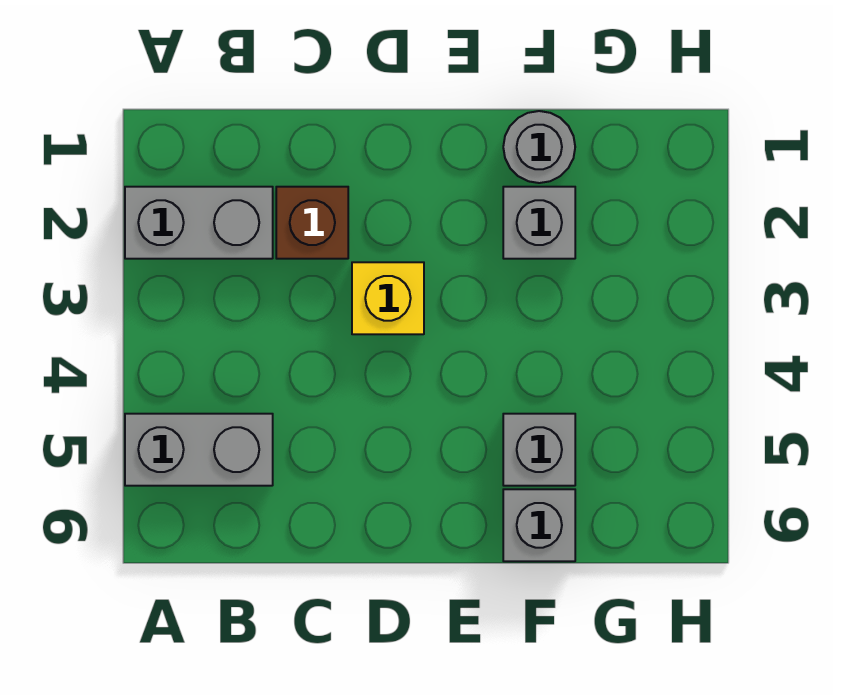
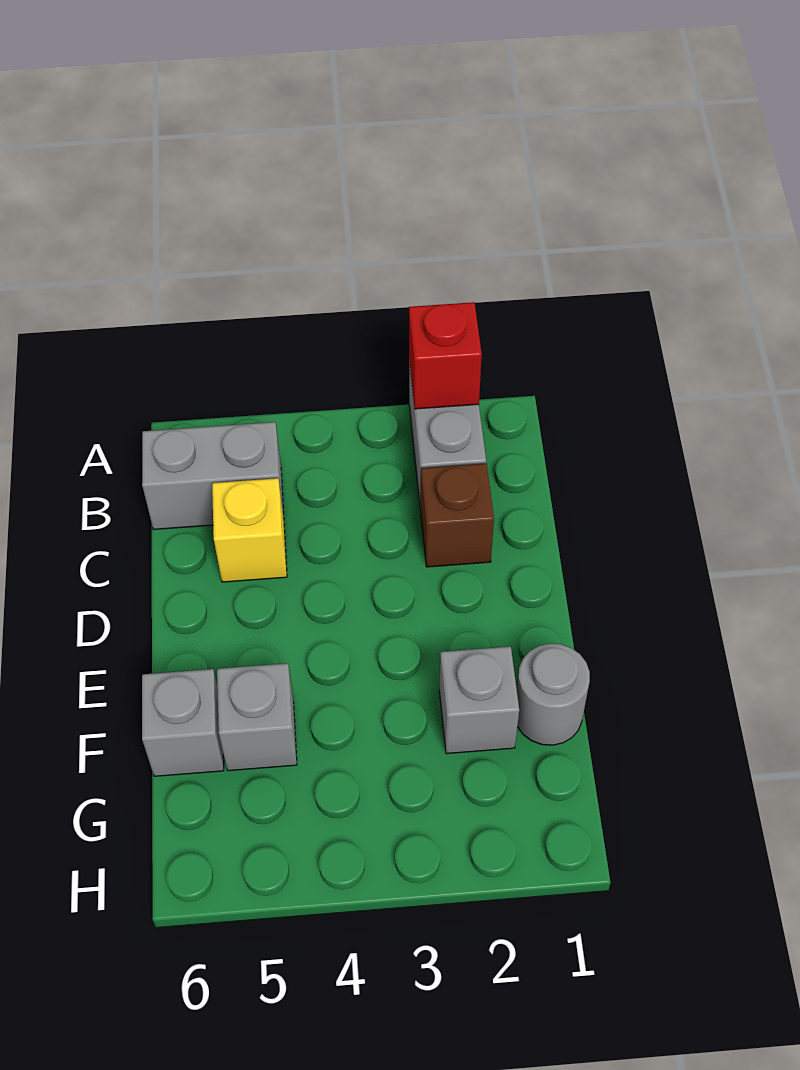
none -> red 1x1 brick [409,302,482,409]
grey 1x2 brick [125,414,273,486] -> grey 1x2 brick turned to [142,422,284,530]
yellow 1x1 brick [352,262,424,334] -> yellow 1x1 brick moved to [212,478,287,582]

